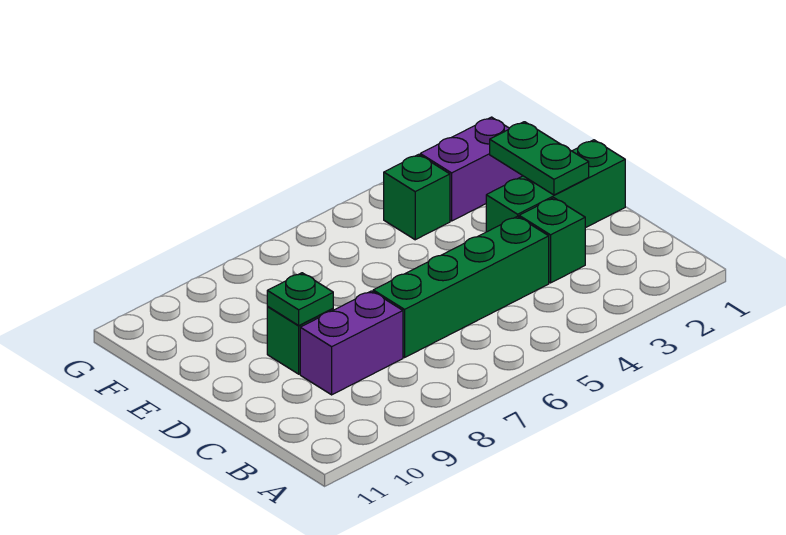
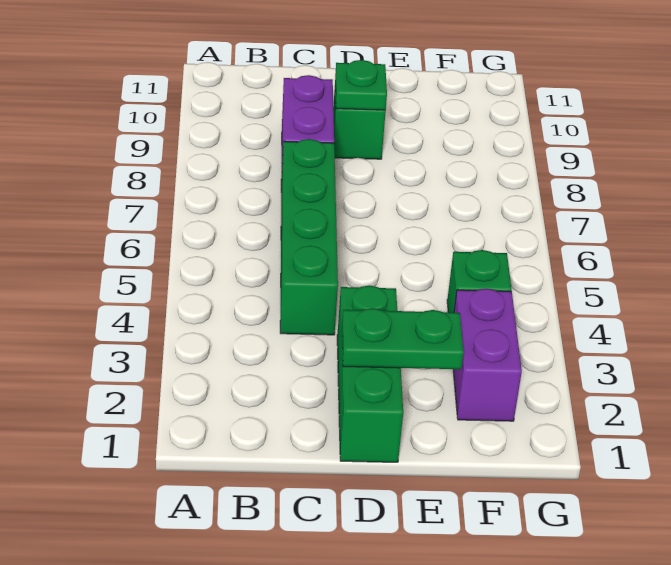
green 1x1 brick [519,198,585,283] -> none

